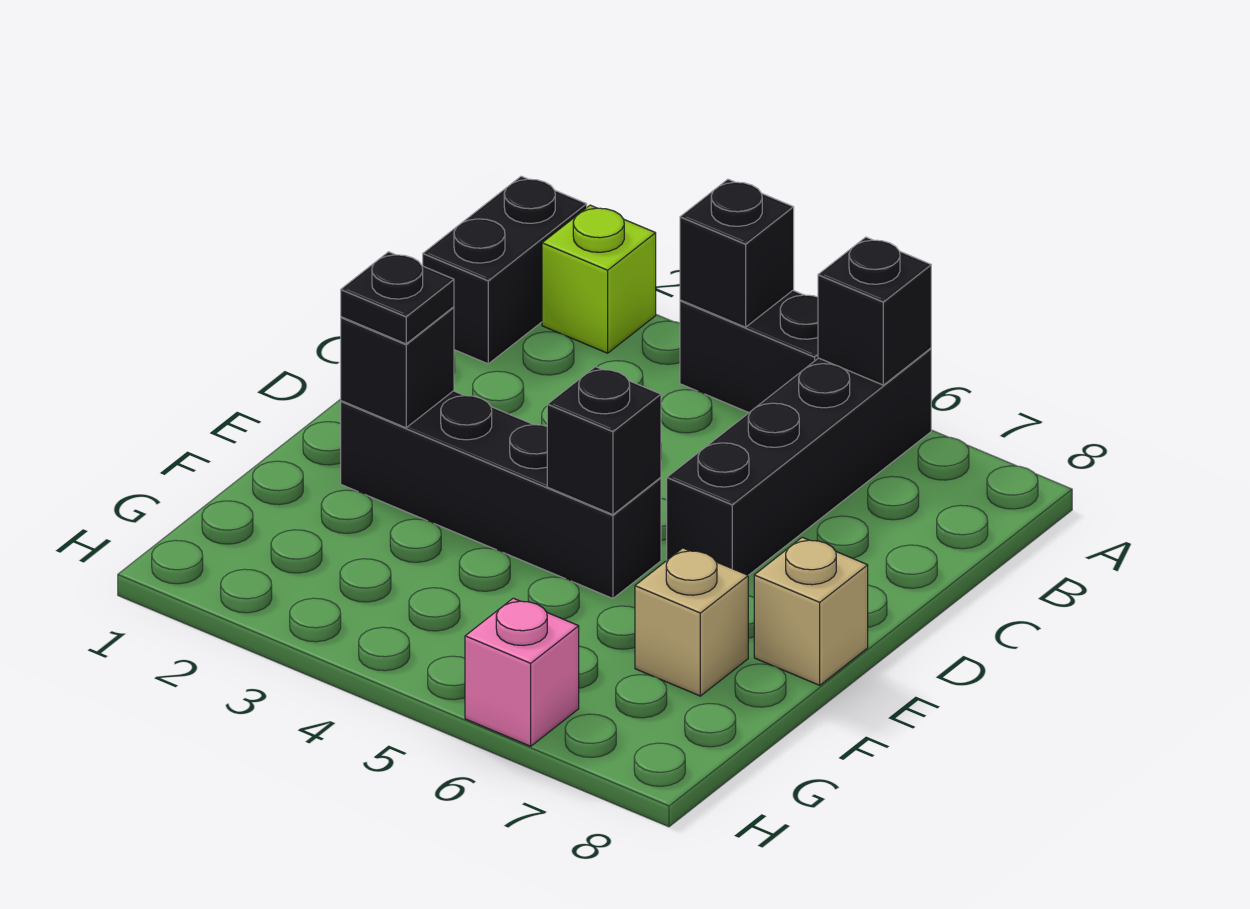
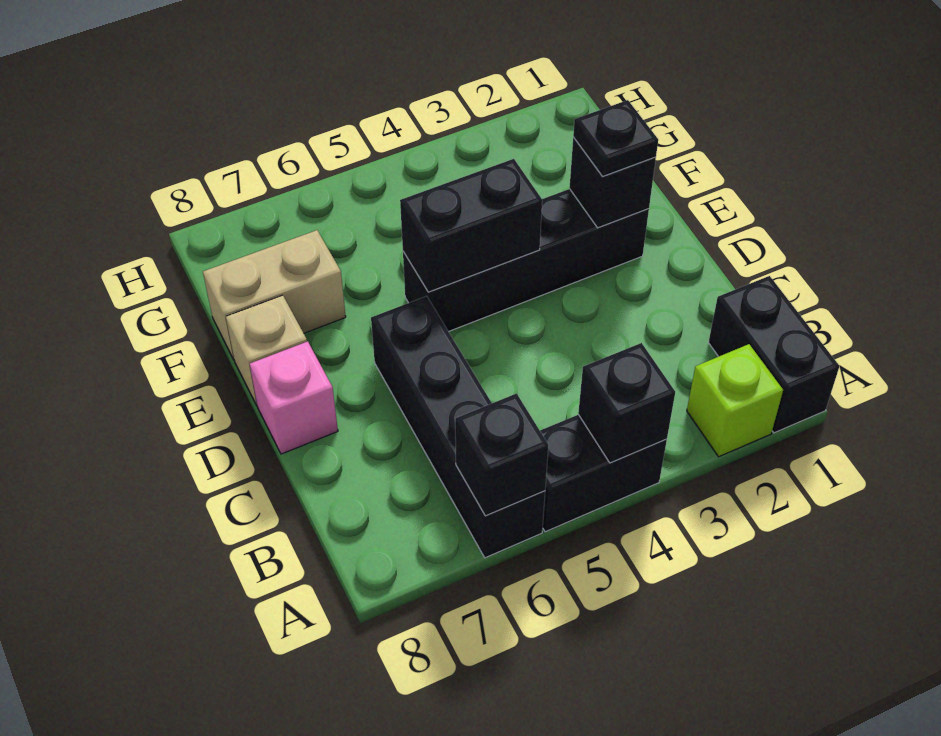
black 1x1 brick [547,367,661,515] -> black 1x2 brick [400,159,542,292]
tan 1x1 brick [635,548,748,696] -> tan 1x2 brick [203,230,346,359]
pink 1x1 brick [465,598,579,746] -> pink 1x1 brick moved to [250,341,338,454]

